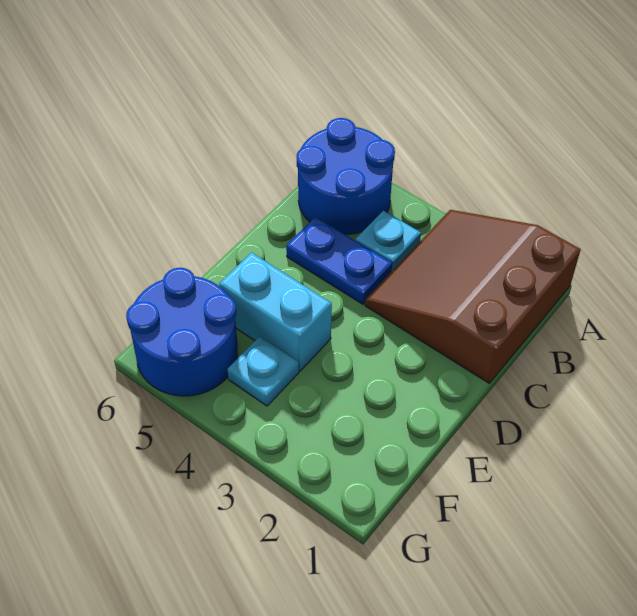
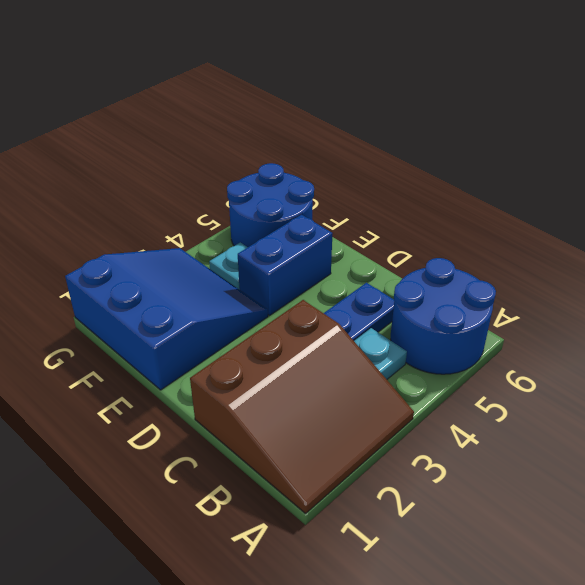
brown 3x3 slope [365,210,581,383] -> brown 3x3 slope turned to [190,300,414,513]
none -> blue 3x3 slope [65,248,268,390]
cyan 1x2 brick [219,253,332,371] -> blue 1x2 brick [238,215,333,315]

